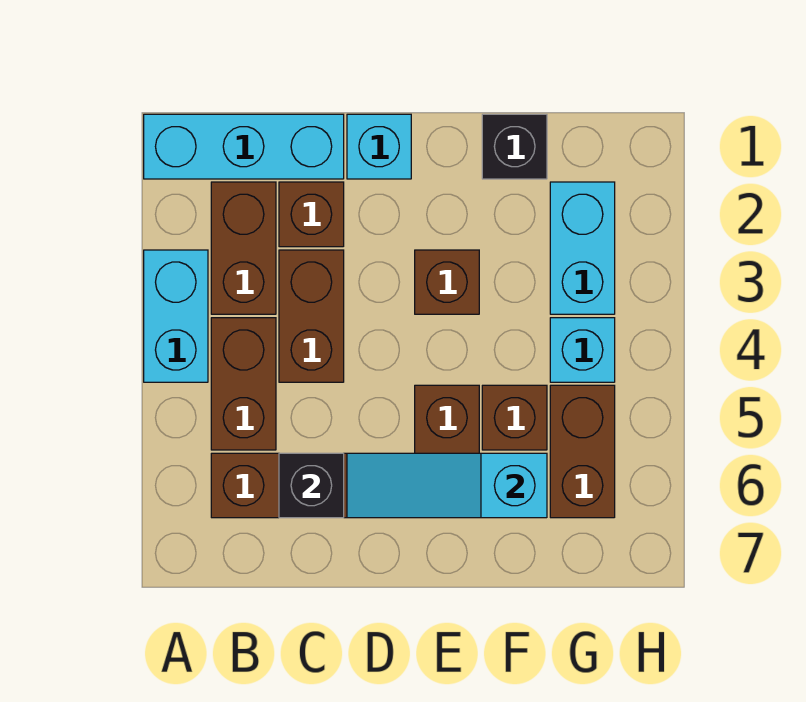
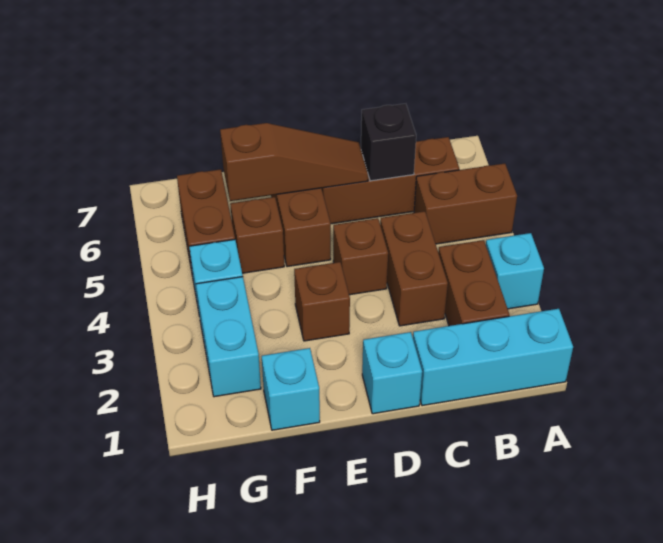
cyan 1x2 brick [144,250,208,382] -> cyan 1x1 brick [486,233,544,309]
brown 1x2 brick [211,318,276,450] -> brown 1x2 brick turned to [414,163,517,244]
brown 1x1 brick [279,182,344,247] -> brown 1x1 brick moved to [333,218,388,295]
cyan 1x3 slope [347,453,547,518] -> brown 1x3 slope [220,123,368,201]
black 1x1 brick [482,114,547,179] -> cyan 1x1 brick [262,348,320,430]

